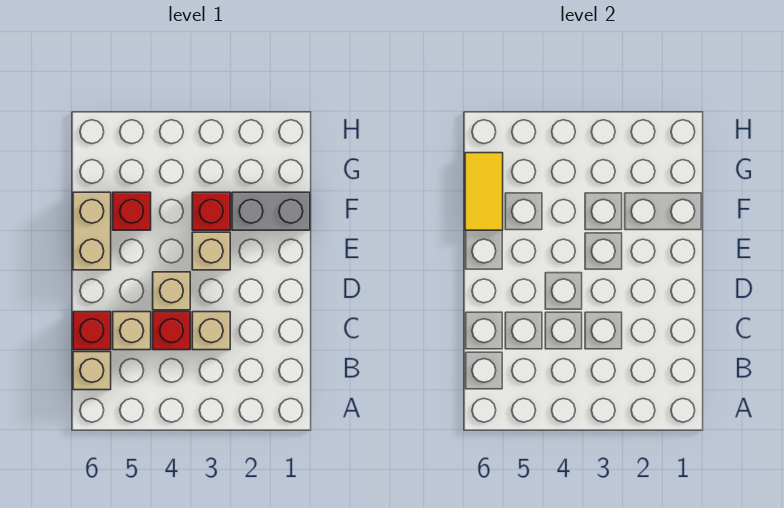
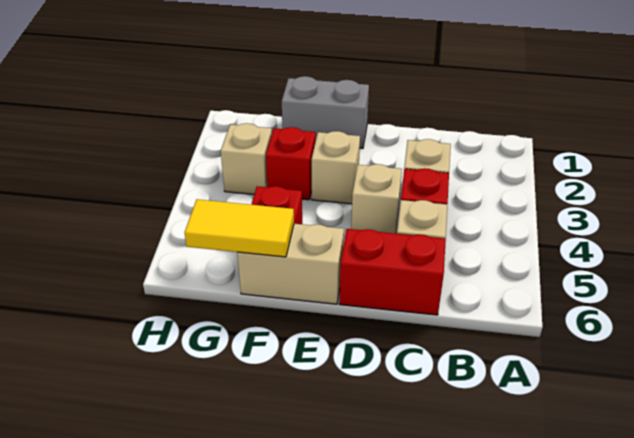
tan 1x1 brick [73,352,111,390] -> tan 1x1 brick moved to [221,123,272,194]
red 1x1 brick [73,312,111,350] -> red 1x2 brick [339,229,446,315]
grey 1x2 brick [232,192,310,230] -> grey 1x2 brick turned to [282,76,369,148]

